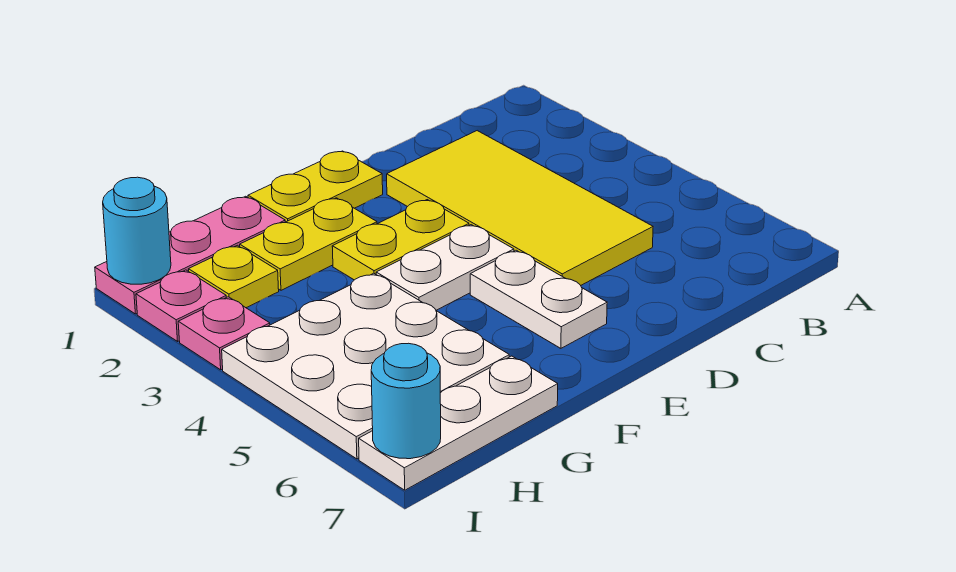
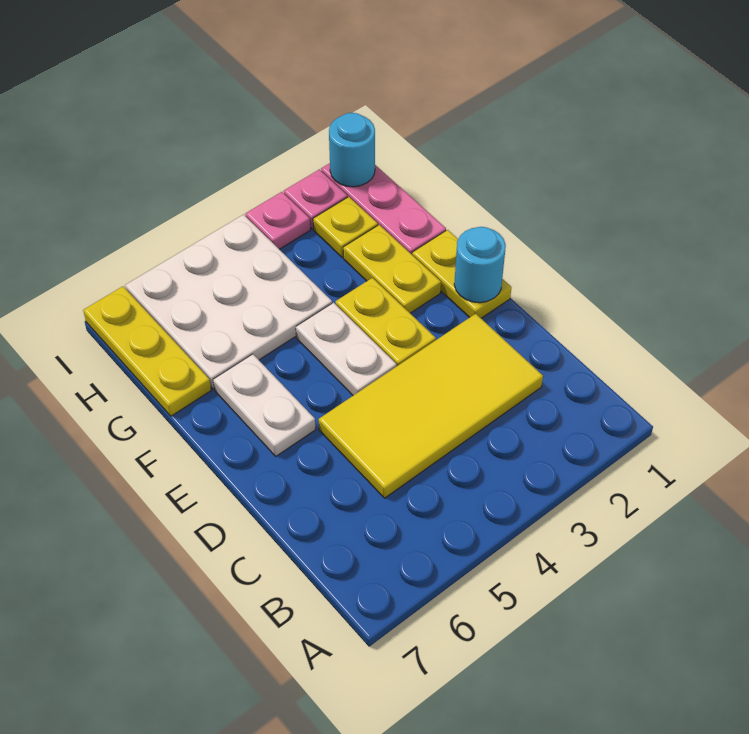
white 1x2 plate [470,250,607,348] -> white 1x2 plate turned to [213,354,316,456]
white 1x3 plate [359,356,558,490] -> yellow 1x3 plate [83,286,211,416]
cyan 1x1 round brick [371,343,441,459] -> cyan 1x1 round brick moved to [454,227,506,303]

